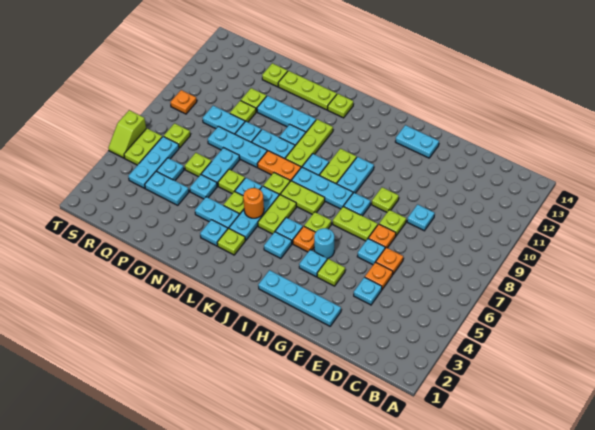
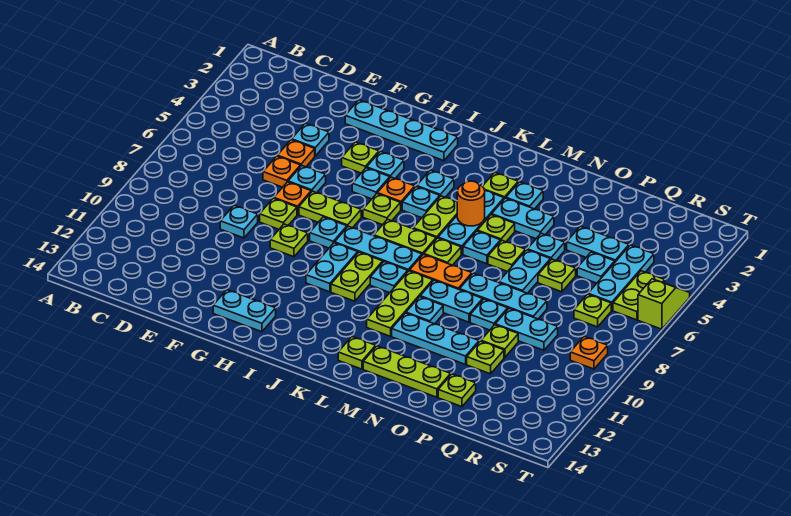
cyan 1x1 round brick [314,228,334,259] -> cyan 1x1 plate [352,168,390,199]

